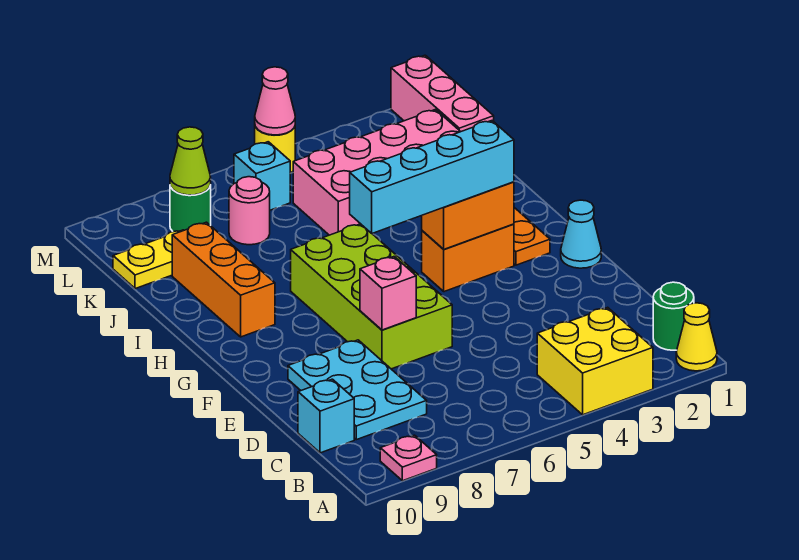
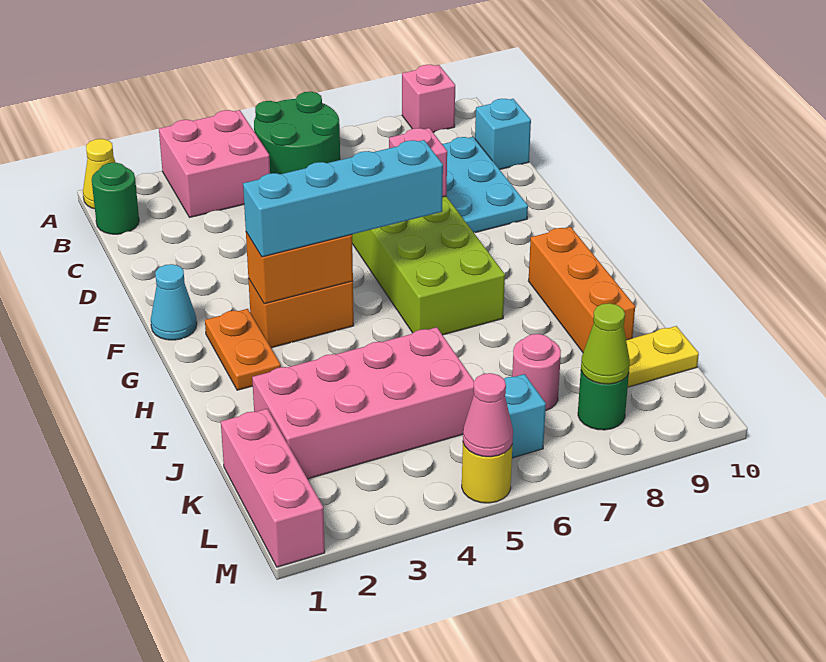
yellow 2x2 brick [537,307,653,415] -> pink 2x2 brick [159,110,270,217]
none -> green 2x2 round brick [254,92,340,174]
pink 1x1 plate [380,435,437,481] -> pink 1x1 brick [402,65,455,132]

